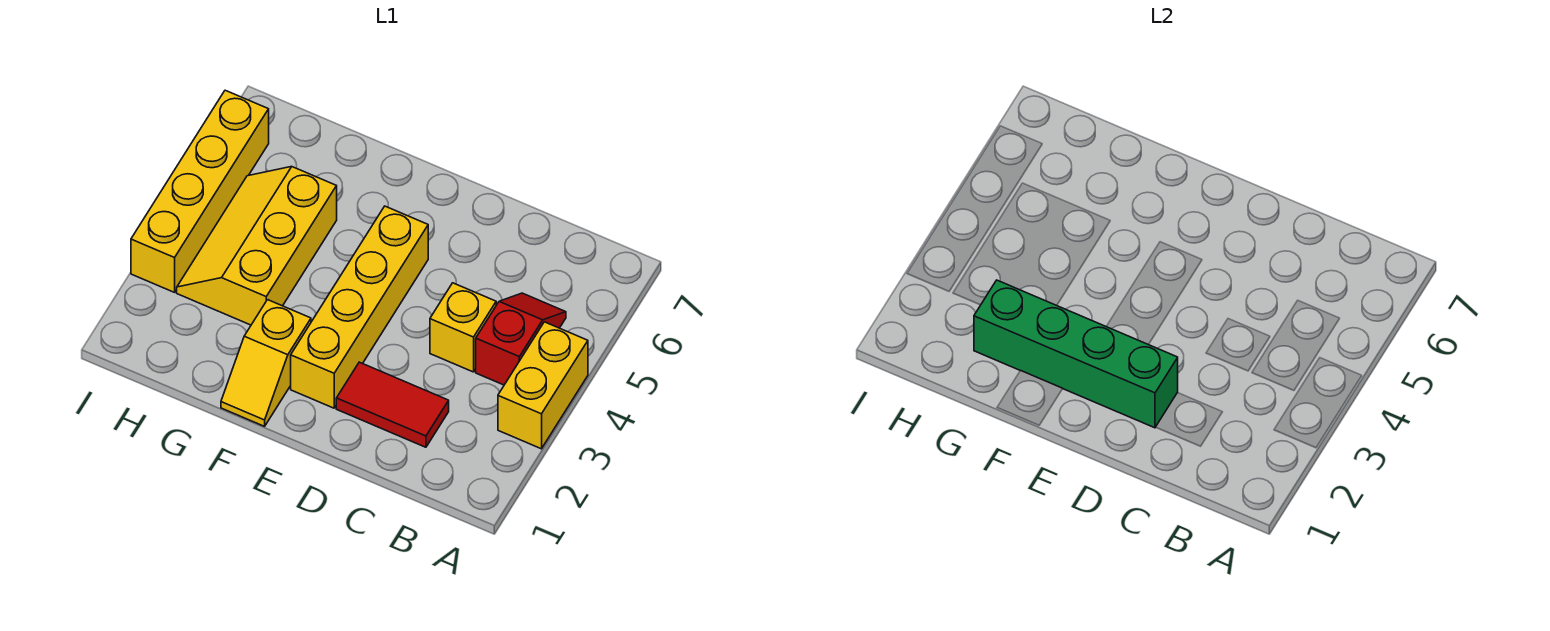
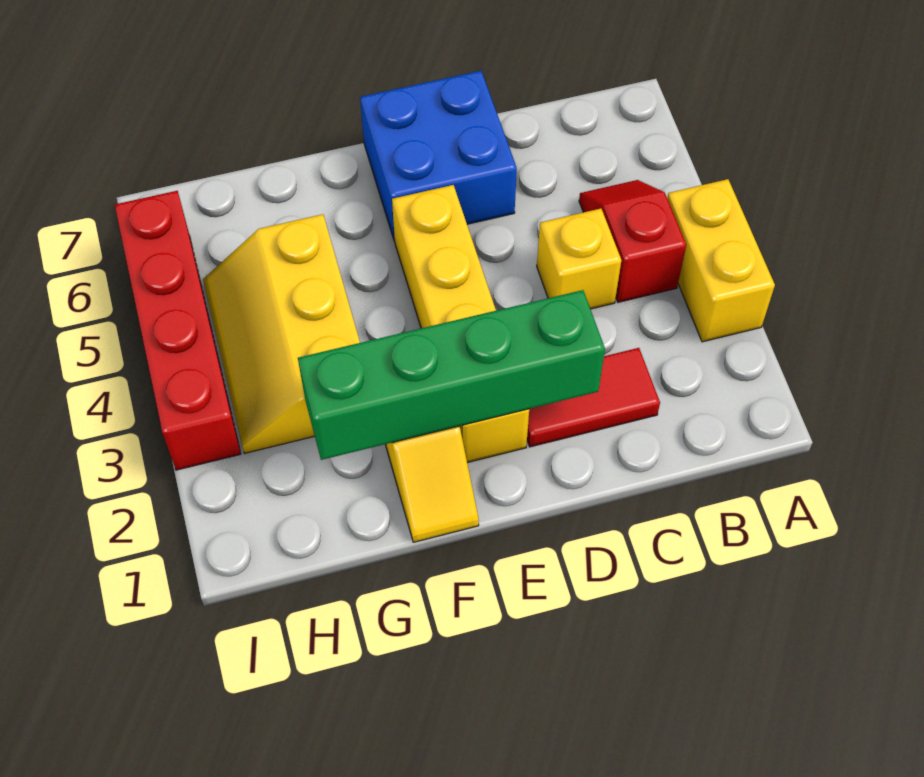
none -> blue 2x2 brick [360,71,517,241]
yellow 1x4 brick [131,90,269,292] -> red 1x4 brick [115,191,241,470]

